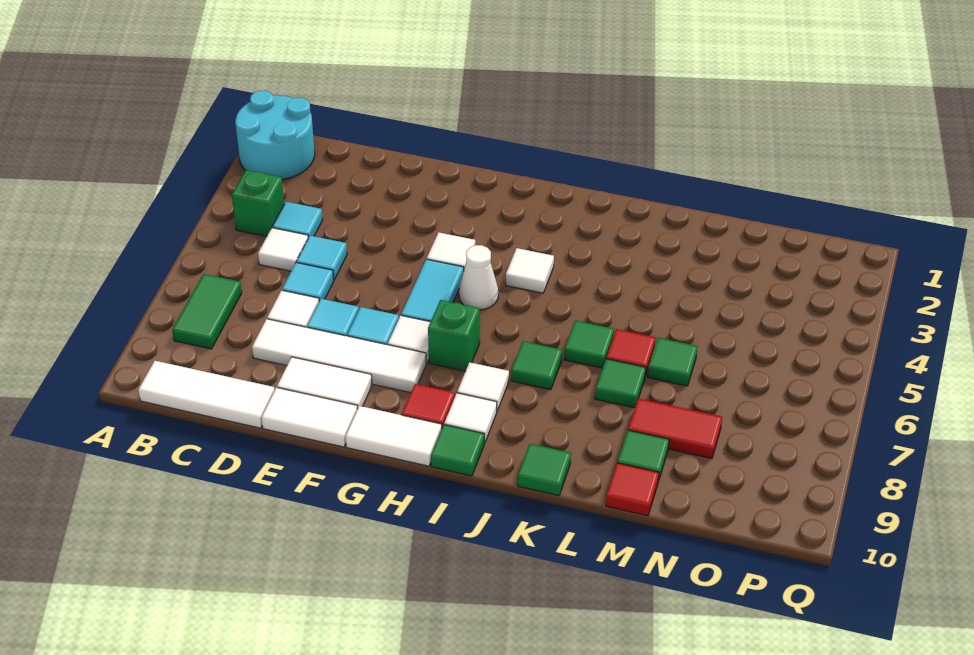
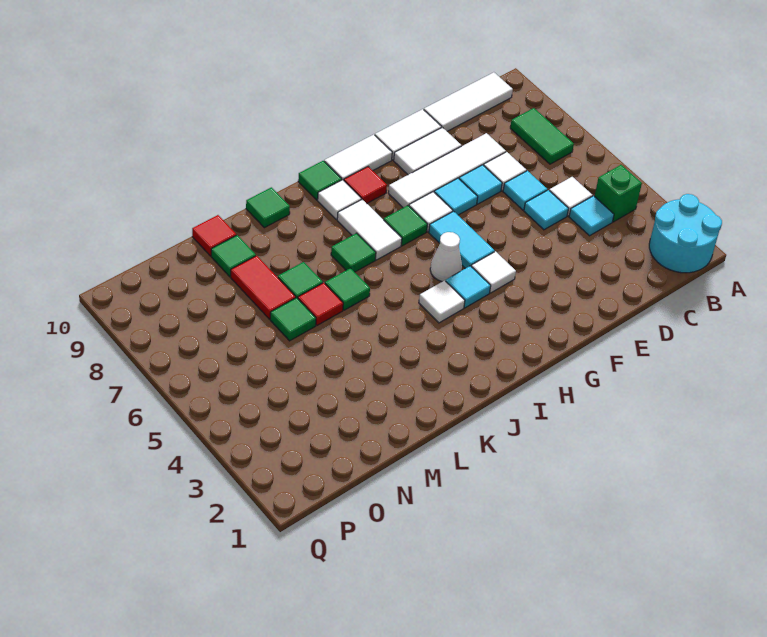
none -> cyan 1x1 tile [446,266,491,308]
green 1x1 brick [428,300,480,371] -> green 1x1 tile [384,206,427,246]
white 1x1 tile [457,362,509,411] -> white 1x2 tile [337,199,402,260]
red 1x2 tile [628,398,722,458] -> red 1x2 tile turned to [231,256,296,319]

